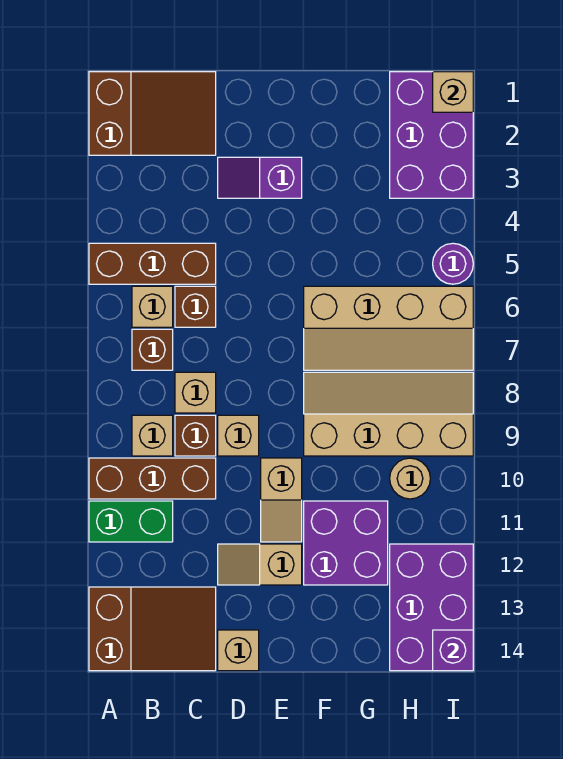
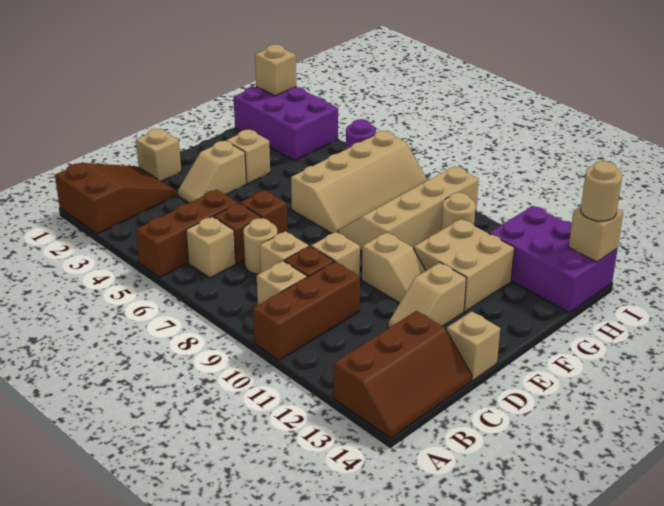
green 1x2 brick [89,501,173,542] -> none
brown 2x3 slope [89,587,216,671] -> brown 2x3 slope turned to [334,311,472,438]
brown 1x1 brick [132,329,173,370] -> brown 1x1 brick moved to [240,190,287,234]
none -> tan 1x1 round brick [243,218,277,274]
none -> tan 1x1 brick [136,129,181,181]
purple 1x2 slope [218,157,302,198] -> tan 1x2 slope [178,141,246,203]
none -> tan 1x1 brick [226,130,270,184]
purple 2x2 brick [304,501,388,585] -> tan 2x2 brick [414,219,514,312]
purple 1x1 brick [433,630,473,671] -> tan 1x1 brick [569,207,623,262]
none -> tan 1x1 round brick [581,161,622,221]

